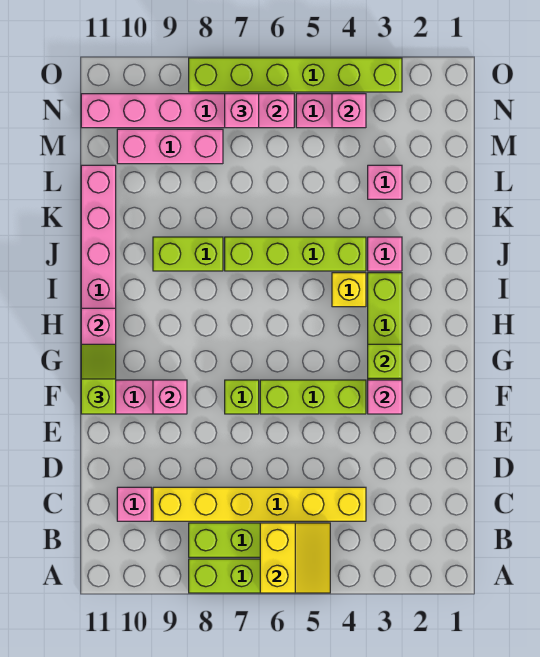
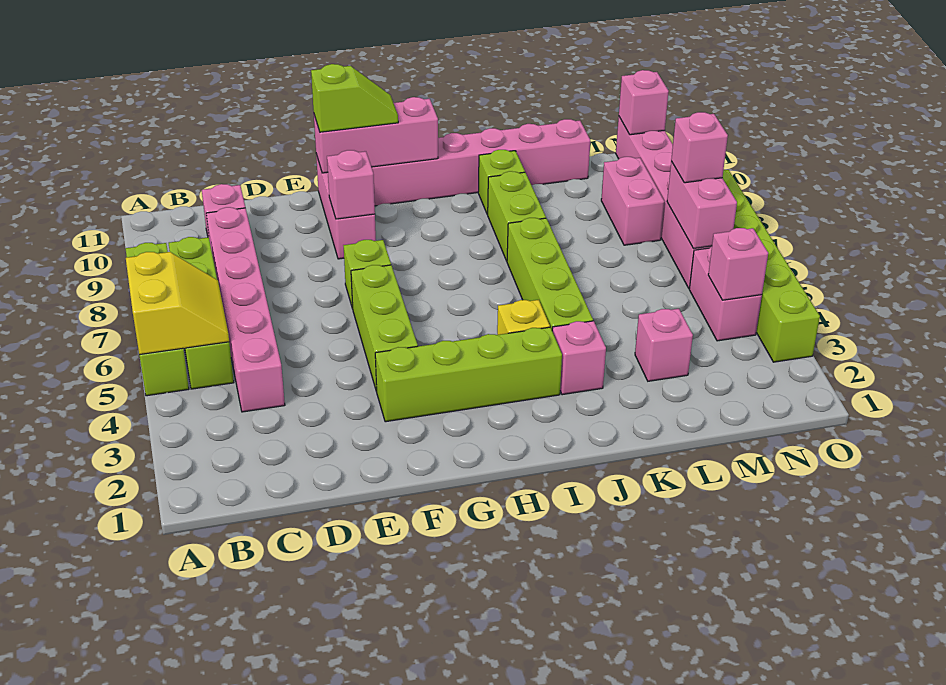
yellow 2x2 slope [260,523,330,593] -> yellow 2x2 slope turned to [126,252,229,355]
yellow 1x6 brick [153,487,366,521] -> pink 1x6 brick [206,207,285,412]
pink 1x1 brick [368,380,402,414] -> pink 1x1 brick moved to [619,70,669,135]
lime 1x1 brick [368,344,402,378] -> lime 1x1 brick moved to [478,150,525,214]
pink 1x3 brick [117,129,223,164] -> pink 1x2 brick [601,157,665,245]

